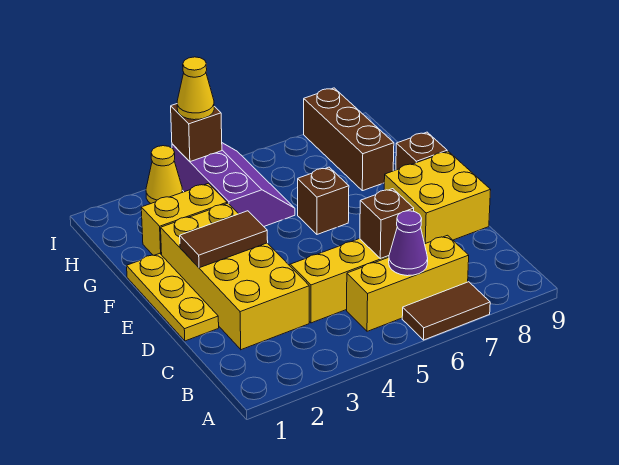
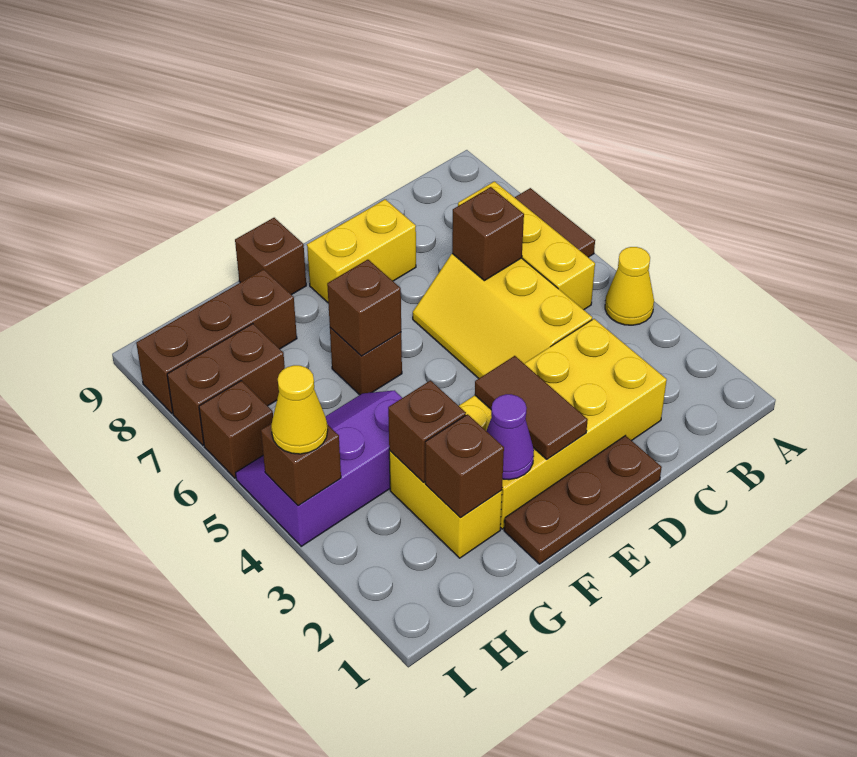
purple 1x1 cone [389,211,428,276] -> purple 1x1 cone moved to [487,394,534,480]
yellow 1x3 plate [127,253,219,341] -> brown 1x3 plate [504,436,662,564]
yellow 2x2 brick [384,151,491,244] -> yellow 1x2 brick [307,199,416,302]
none -> brown 1x1 brick [327,260,401,356]
none -> brown 1x1 brick [425,414,504,518]
none -> brown 1x1 brick [388,381,466,482]
none -> brown 1x2 brick [167,324,285,445]
yellow 1x1 cone [146,146,182,203] -> yellow 1x1 cone moved to [605,247,654,325]
none -> brown 1x1 brick [199,381,273,478]

